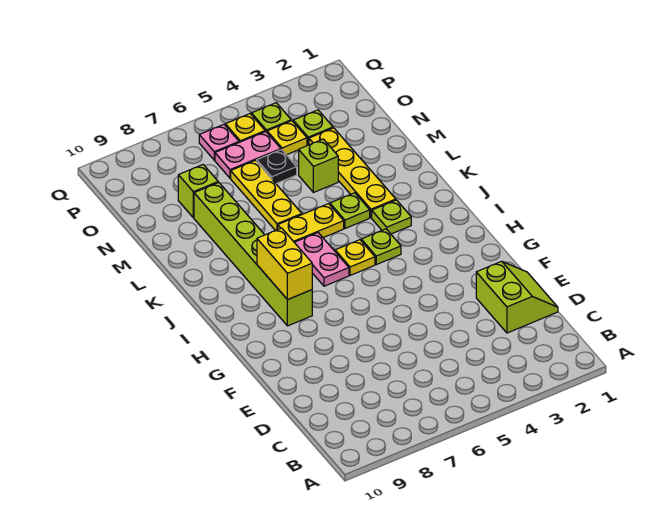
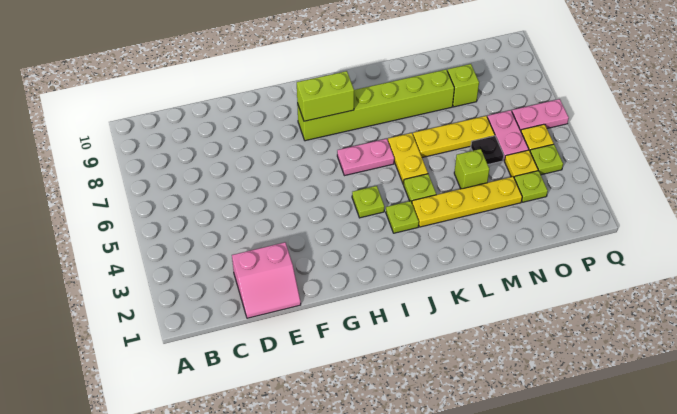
lime 2x2 slope [476,261,558,333] -> pink 2x2 slope [232,242,301,318]
yellow 1x2 brick [257,228,312,300] -> lime 1x2 brick [297,71,354,121]
yellow 1x1 plate [335,240,375,275] -> none
pink 1x1 plate [199,125,239,160] -> pink 1x2 plate [512,99,569,130]

